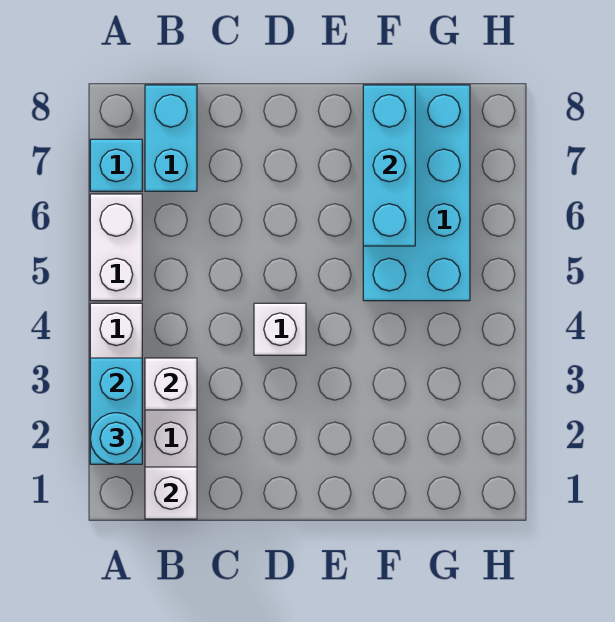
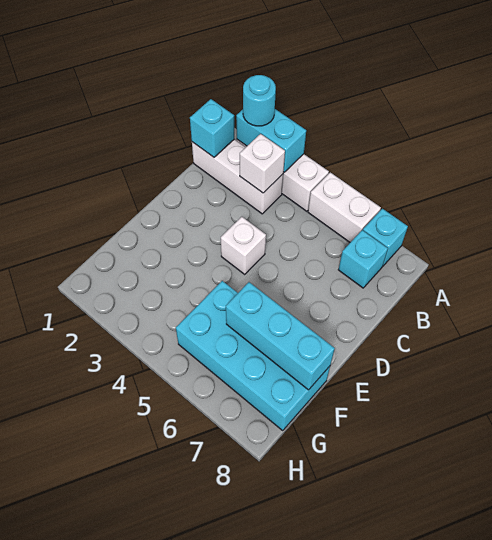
white 1x1 brick [145,467,197,519] -> cyan 1x1 brick [190,99,234,157]
cyan 1x2 brick [145,85,197,191] -> cyan 1x1 brick [338,230,388,288]

